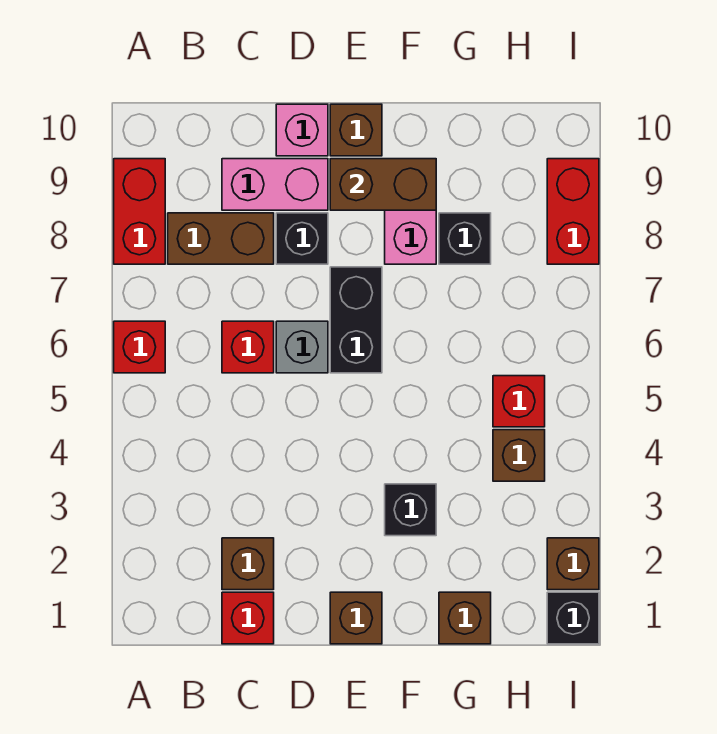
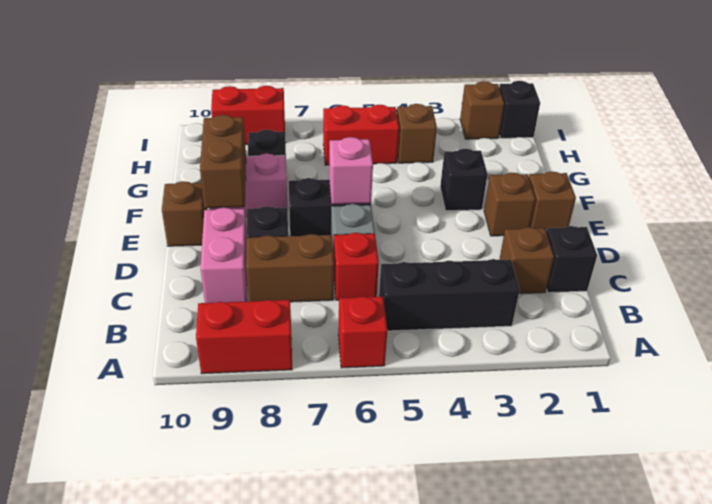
none -> black 1x3 brick [379,259,520,331]
brown 1x2 brick [168,213,274,264] -> brown 1x2 brick turned to [246,234,334,302]
red 1x1 brick [222,592,274,644] -> black 1x1 brick [546,226,597,293]
pink 1x1 brick [276,104,328,156] -> pink 1x1 brick moved to [329,137,373,205]
brown 1x1 brick [439,592,491,644] -> brown 1x1 brick moved to [484,173,535,236]
red 1x1 brick [493,376,545,427] -> red 1x2 brick [323,105,399,165]

